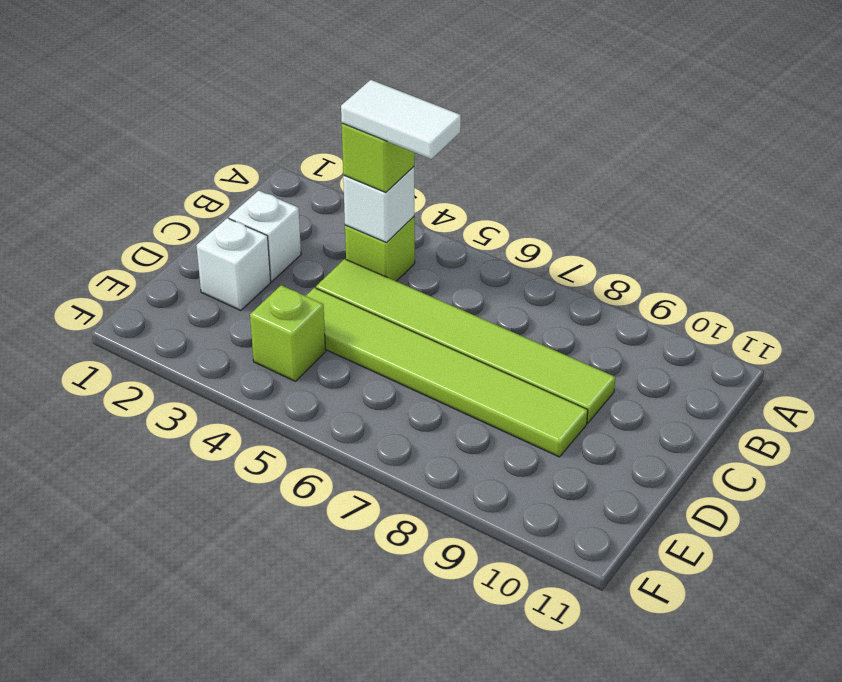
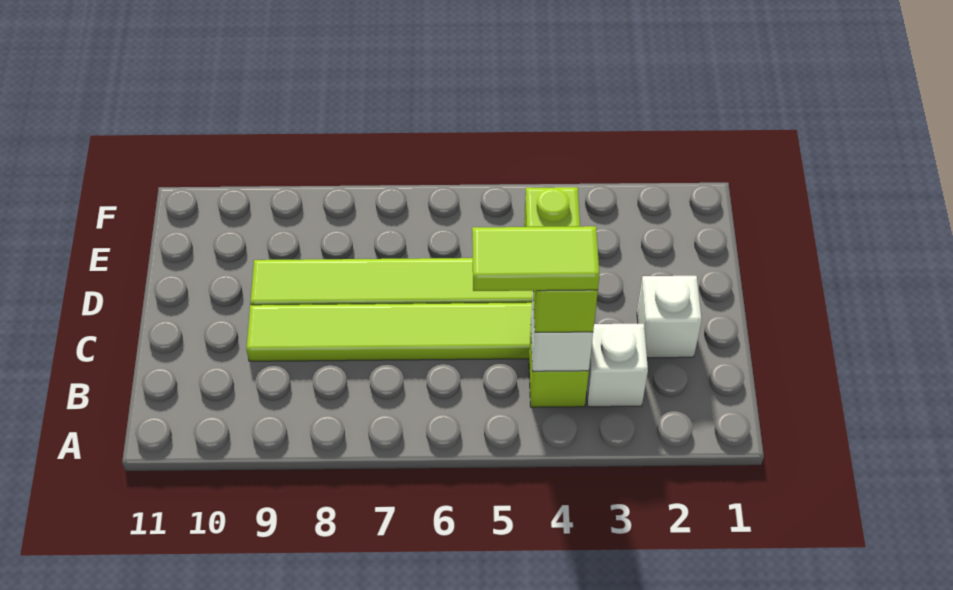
white 1x2 tile [341,80,461,159] -> lime 1x2 tile [472,226,600,291]
white 1x1 brick [196,218,271,311] -> white 1x1 brick moved to [587,324,648,407]

